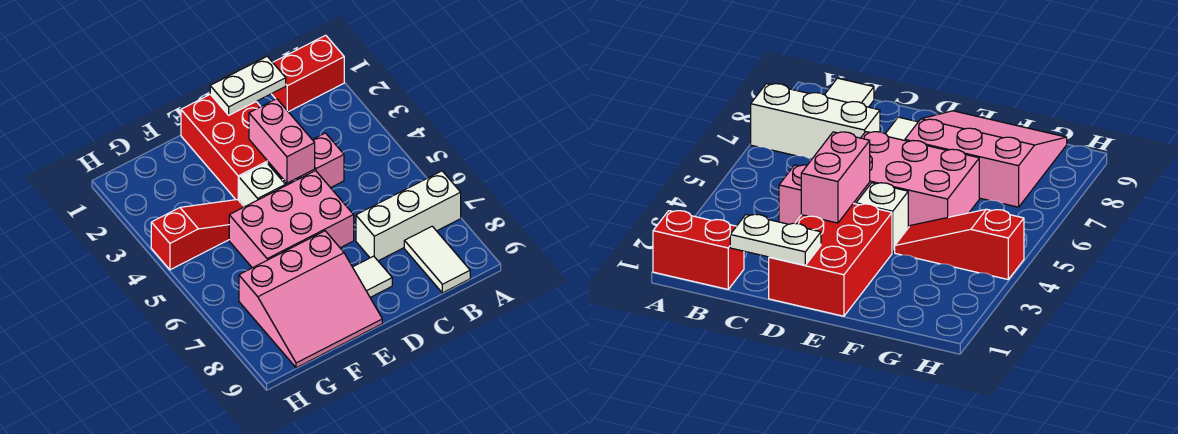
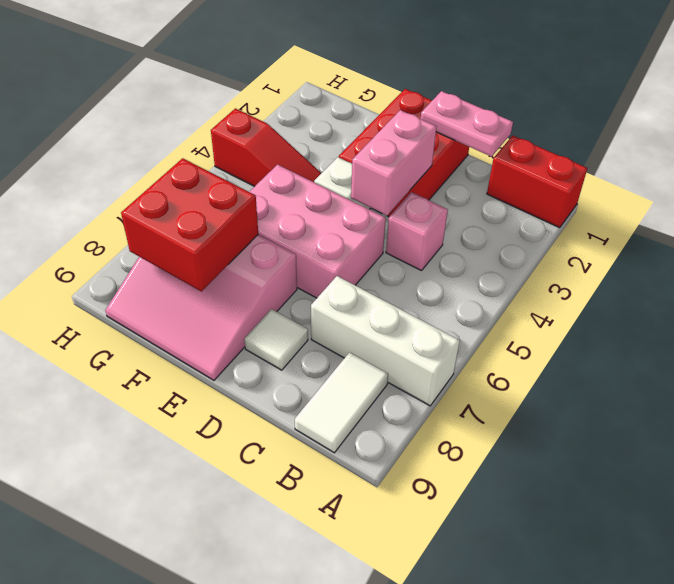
white 1x2 plate [210,56,286,115] -> pink 1x2 plate [421,91,513,157]
none -> red 2x2 brick [121,158,258,291]

